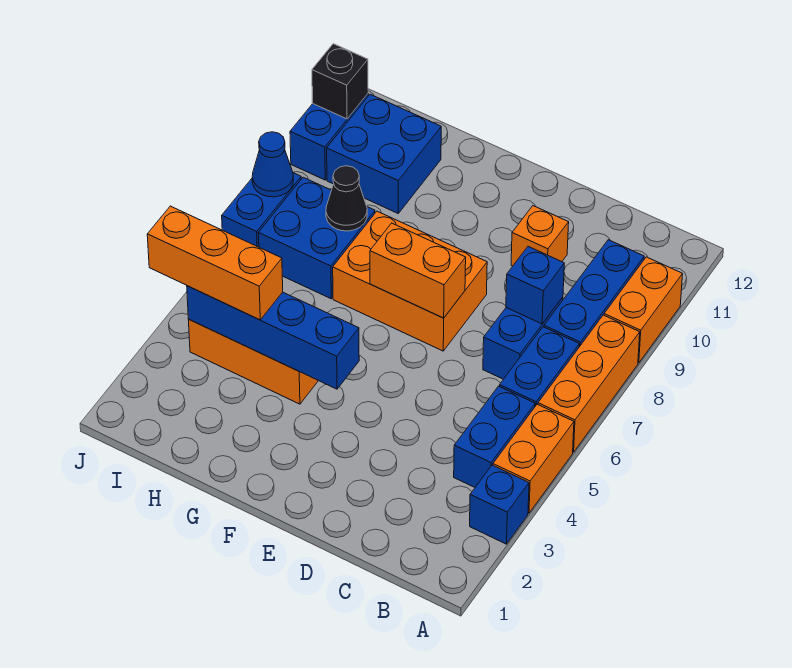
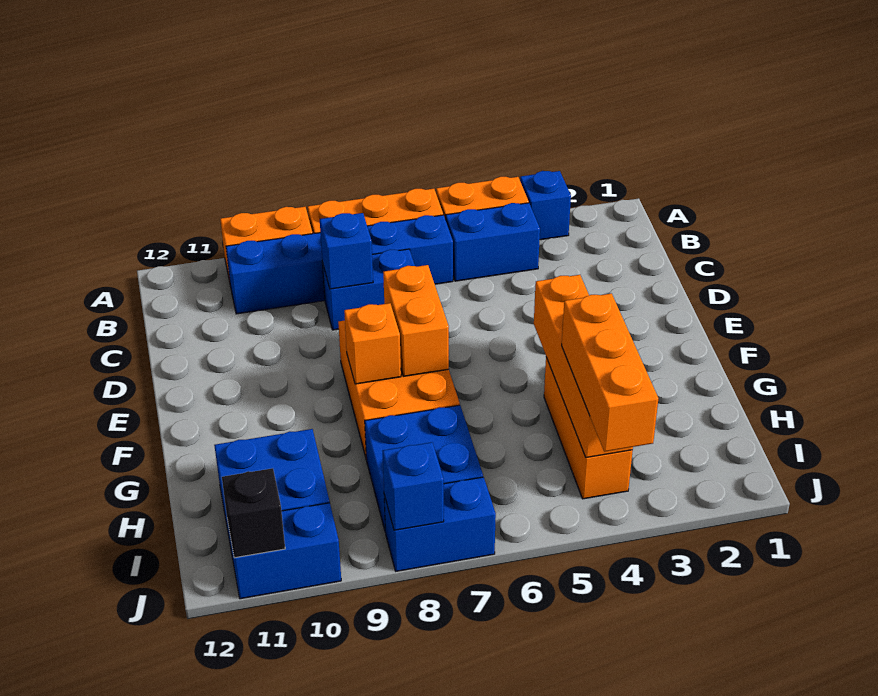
orange 1x1 brick [511,206,569,266] -> orange 1x1 brick moved to [344,303,401,384]
blue 1x4 brick [187,286,359,389] -> orange 1x4 brick [534,275,633,458]
black 1x1 cone [326,166,367,231] -> none
blue 1x1 cone [252,132,293,197] -> blue 1x1 brick [383,442,444,530]

